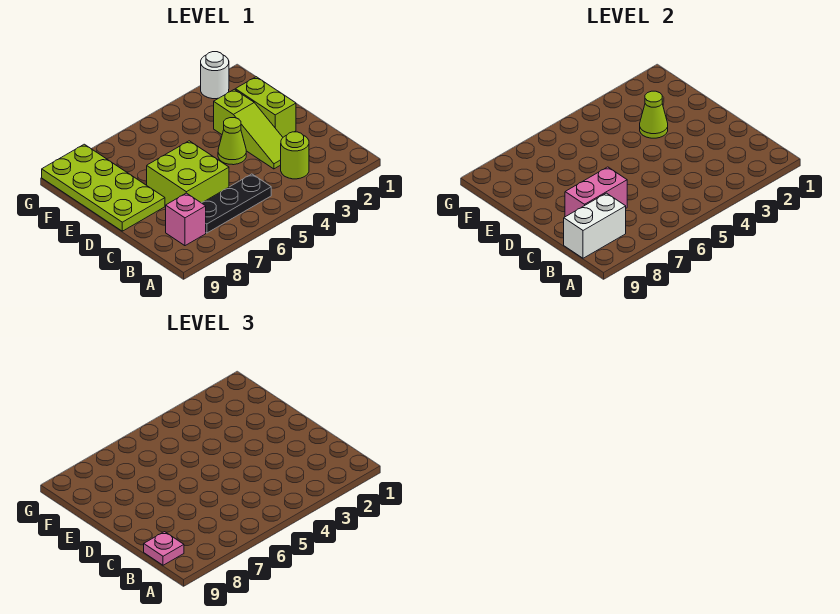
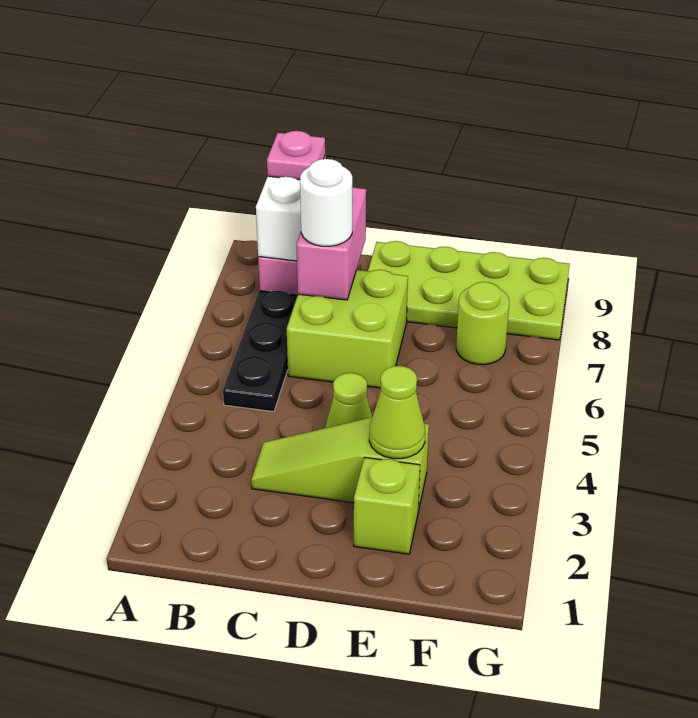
lime 1x1 round brick [281,132,309,179] -> lime 1x1 round brick moved to [456,282,509,365]
lime 1x2 brick [235,77,296,137] -> lime 1x1 brick [354,457,420,554]
white 1x1 round brick [201,52,229,99] -> white 1x1 round brick moved to [300,159,352,246]

